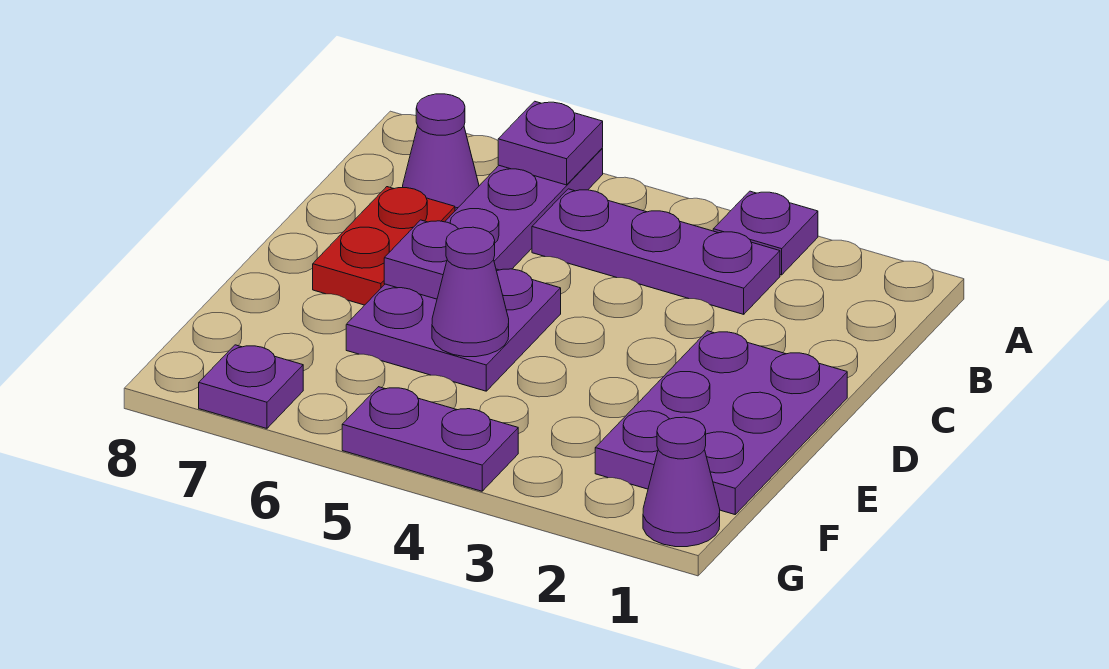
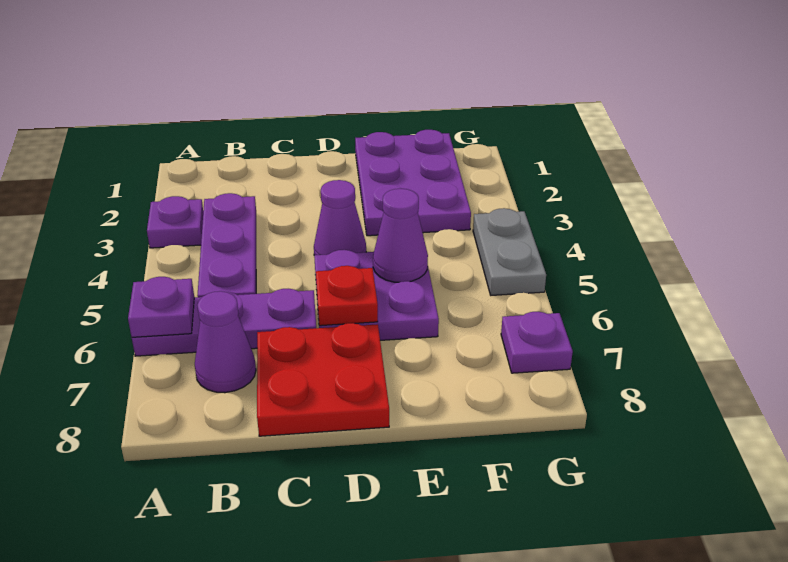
red 1x2 plate [313,187,455,305] -> red 2x2 plate [257,323,389,436]
purple 2x3 plate [595,331,847,514] -> purple 2x3 plate turned to [355,130,471,236]
purple 1x1 plate [384,220,458,299] -> red 1x1 plate [316,266,378,326]
purple 1x1 cone [643,417,720,547] -> purple 1x1 cone moved to [314,180,366,255]
purple 1x2 plate [342,387,518,491] -> grey 1x2 plate [473,208,546,295]

